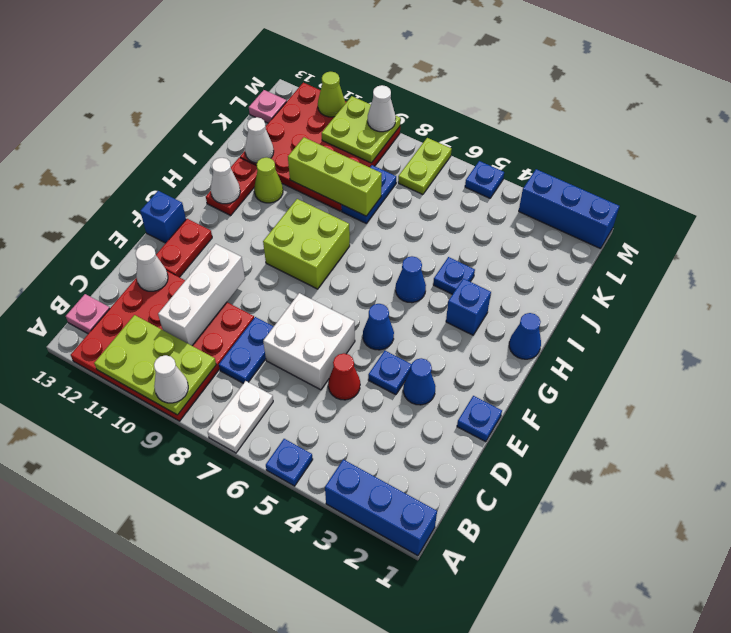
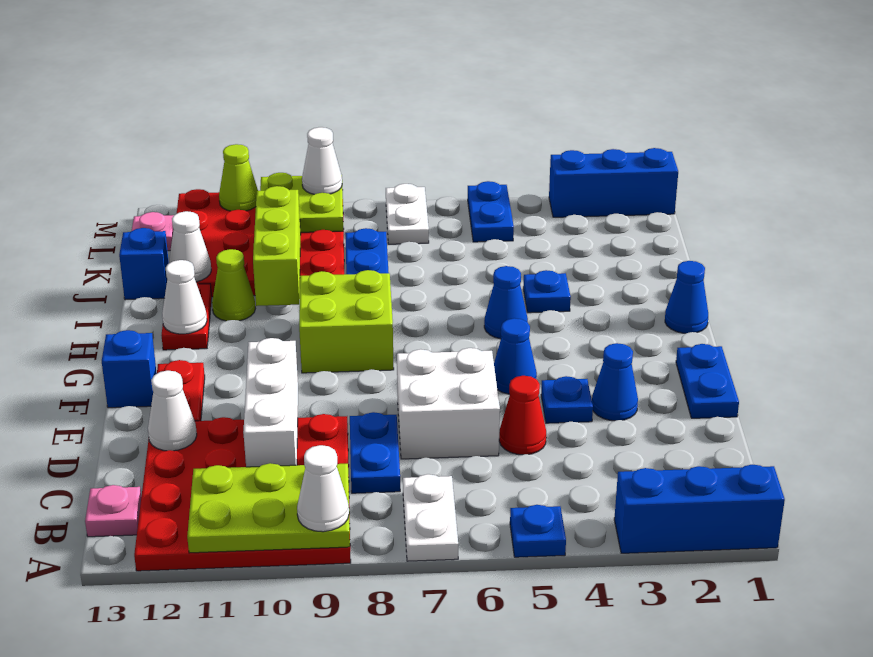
blue 1x1 plate [457,396,502,442] -> blue 1x2 plate [676,344,739,418]
blue 1x1 brick [446,279,491,335] -> blue 1x1 brick moved to [119,228,169,300]
lime 1x3 brick [288,137,382,216] -> lime 1x3 brick turned to [253,186,301,306]
lime 1x2 plate [398,138,452,195] -> white 1x2 plate [386,184,429,244]
blue 1x1 plate [465,161,504,198] -> blue 1x2 plate [468,181,514,242]

